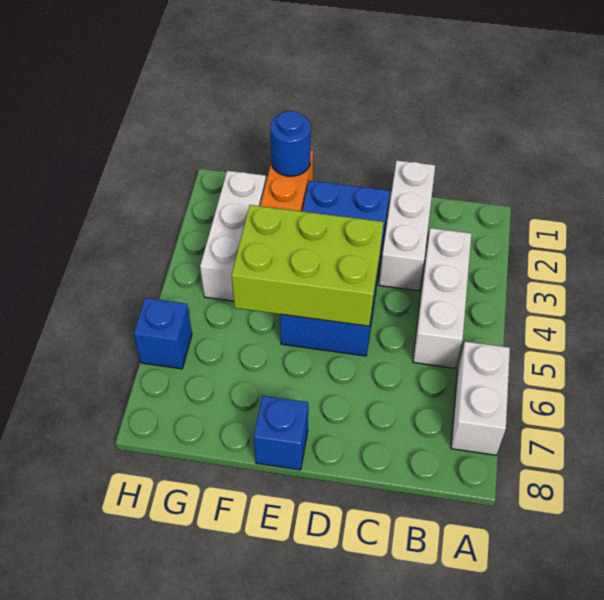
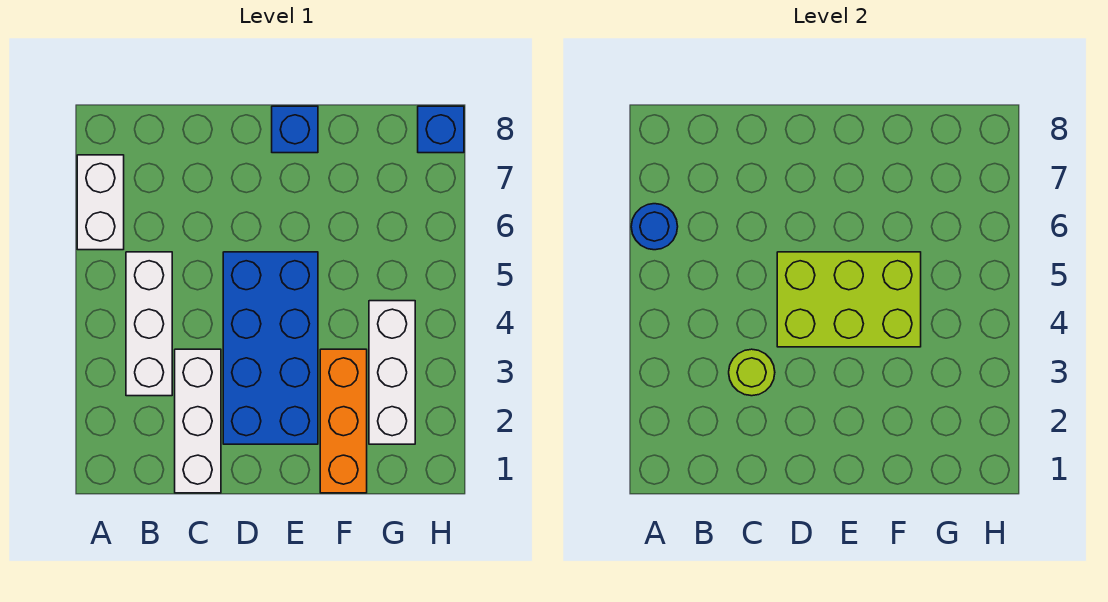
none -> lime 1x1 round brick [729,349,775,396]
blue 1x1 round brick [270,111,311,176] -> blue 1x1 round brick moved to [631,204,678,250]
blue 1x1 brick [134,298,192,369] -> blue 1x1 brick moved to [418,106,464,153]

